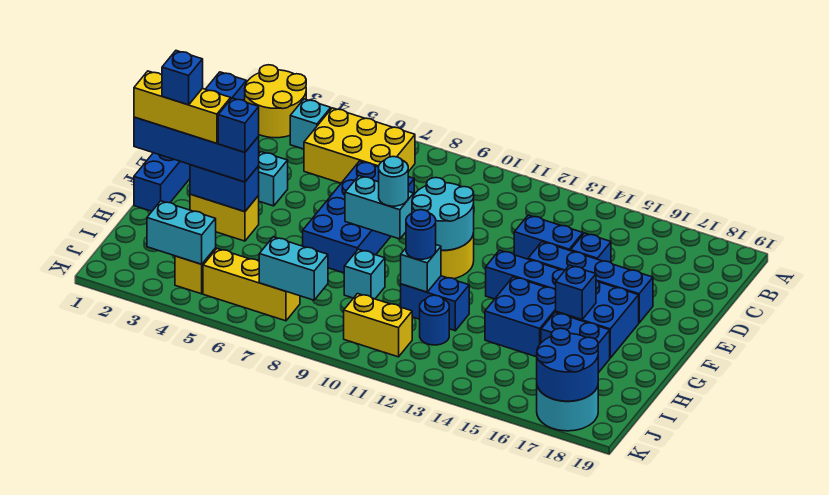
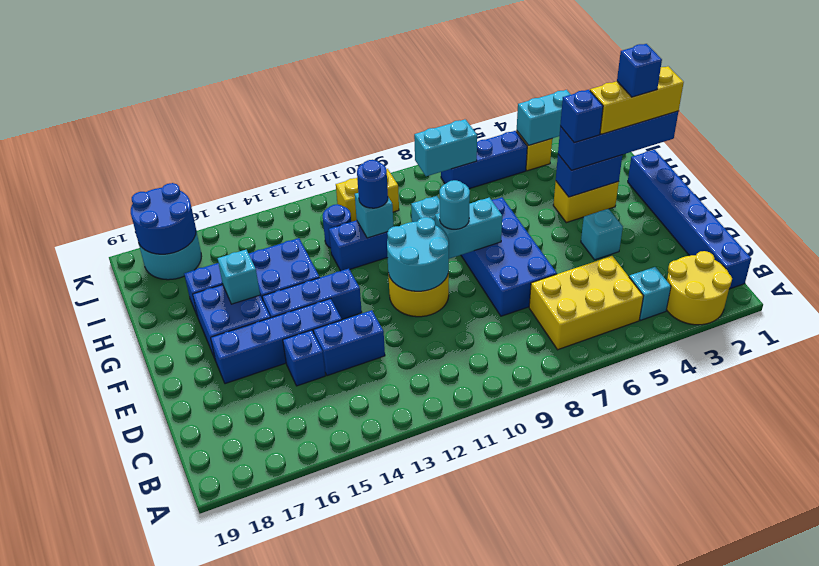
blue 1x1 brick [556,265,596,320] -> cyan 1x1 brick [218,250,260,304]
yellow 1x3 brick [203,249,300,321] -> blue 1x3 brick [441,131,527,189]

